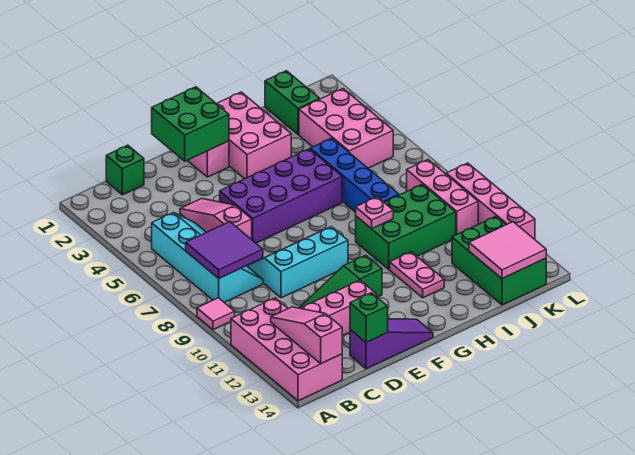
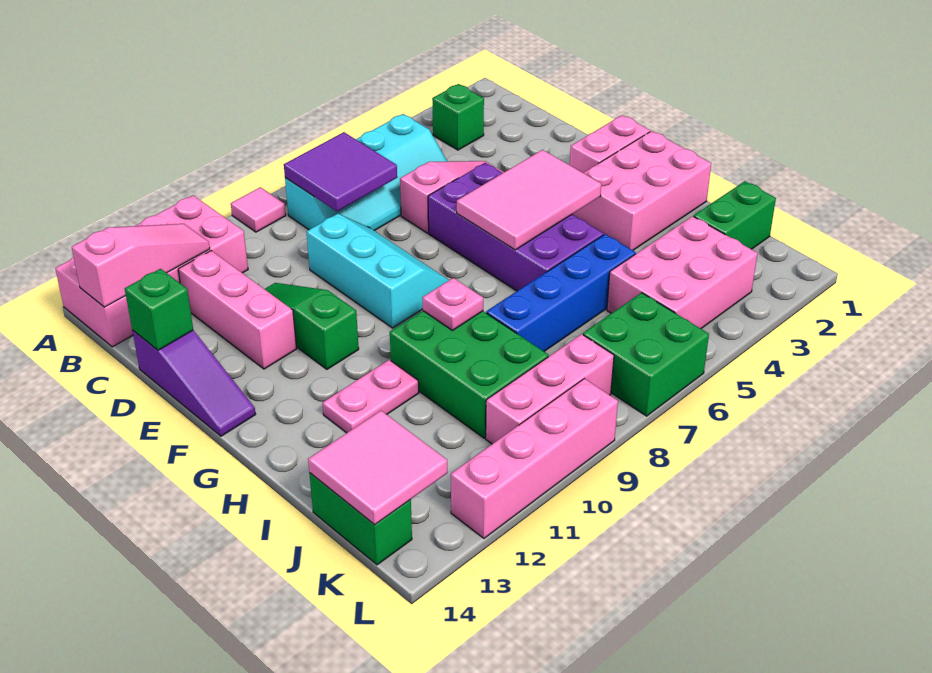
green 1x1 brick [106,145,144,195] -> green 1x1 brick moved to [432,84,484,150]
green 2x2 brick [152,87,229,161] -> green 2x2 brick moved to [583,293,709,416]
none -> pink 2x3 tile [457,150,601,250]
green 2x3 brick [452,217,546,305] -> green 1x2 brick [309,473,412,565]

